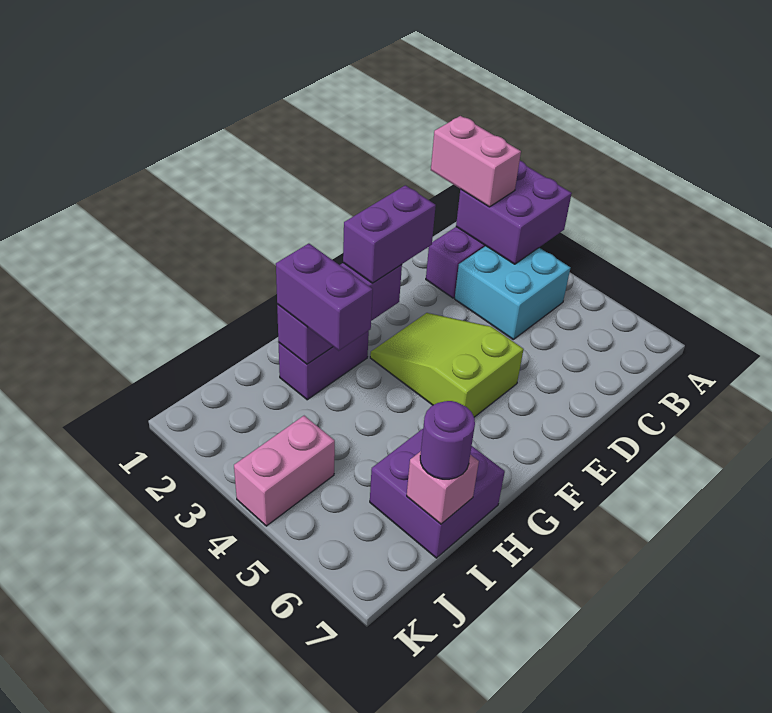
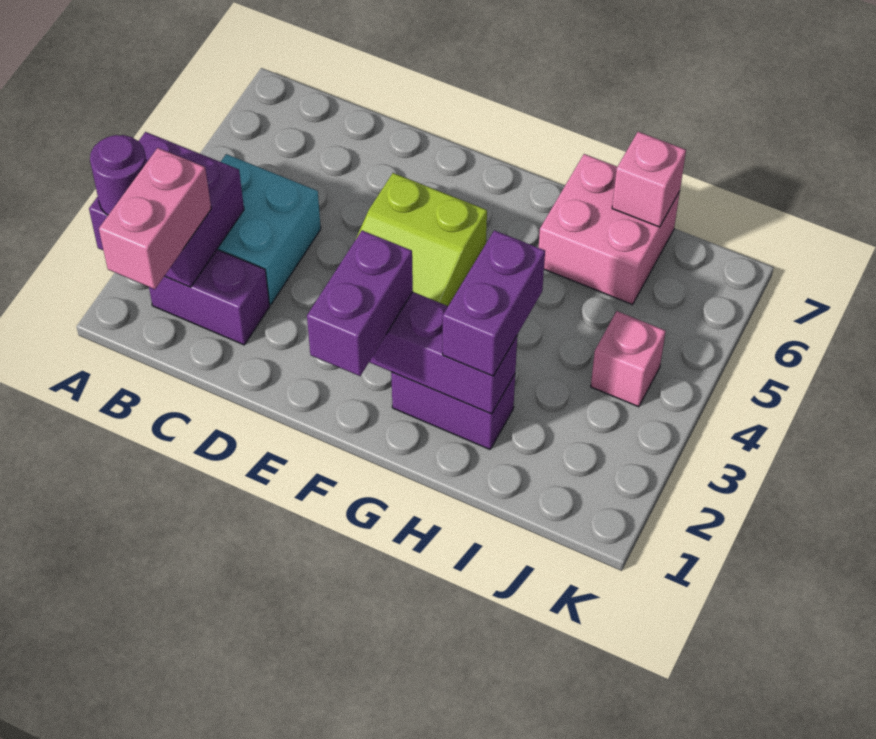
purple 1x2 brick [343,185,436,283] -> purple 1x2 brick turned to [307,231,413,376]
purple 2x2 brick [370,429,505,558] -> pink 2x2 brick [539,154,680,305]
purple 1x1 round brick [420,401,475,479] -> purple 1x1 round brick moved to [90,135,147,215]
pink 1x2 brick [234,416,335,526] -> pink 1x1 brick [591,311,666,407]

